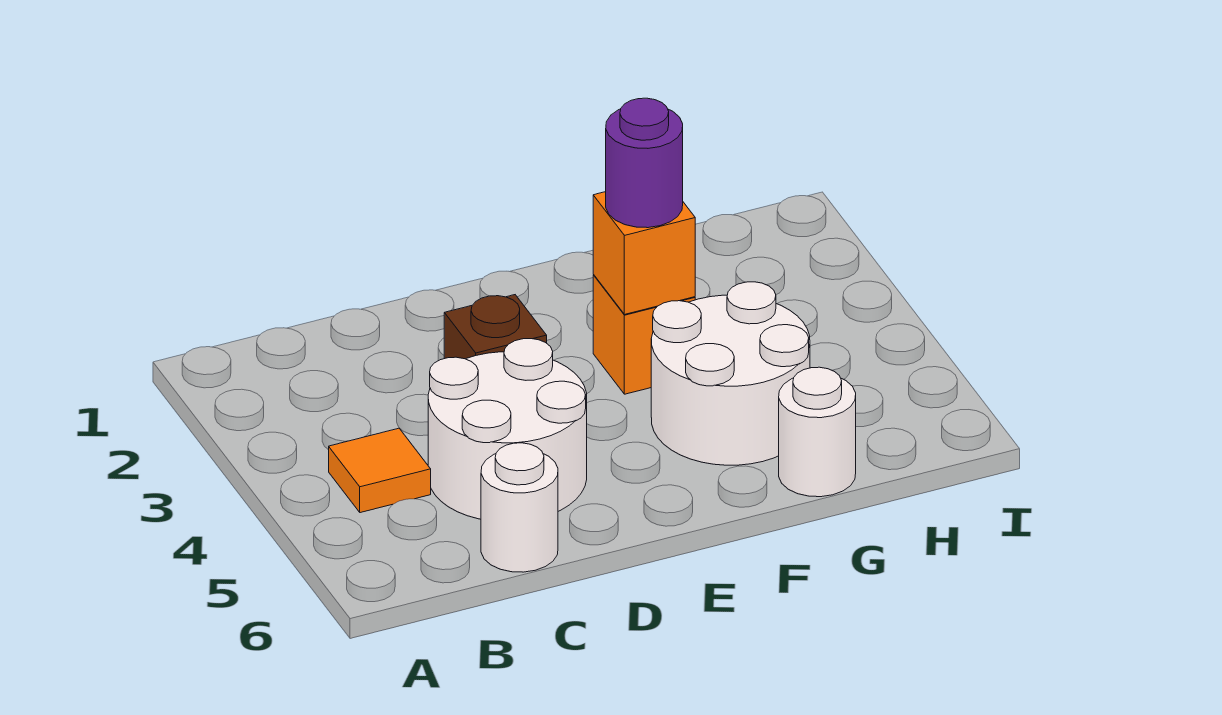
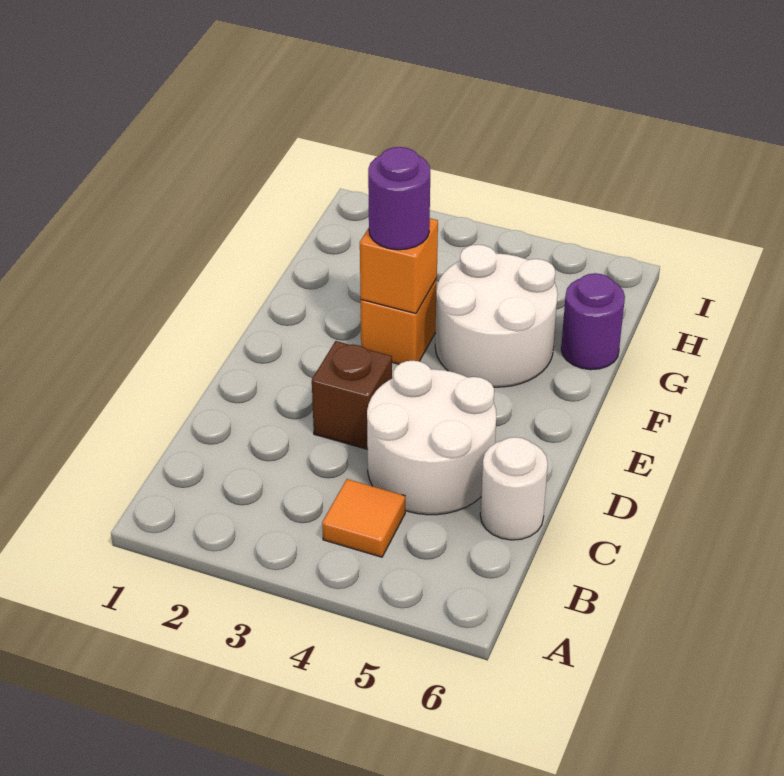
white 1x1 round brick [779,367,856,497] -> purple 1x1 round brick [561,273,625,370]

